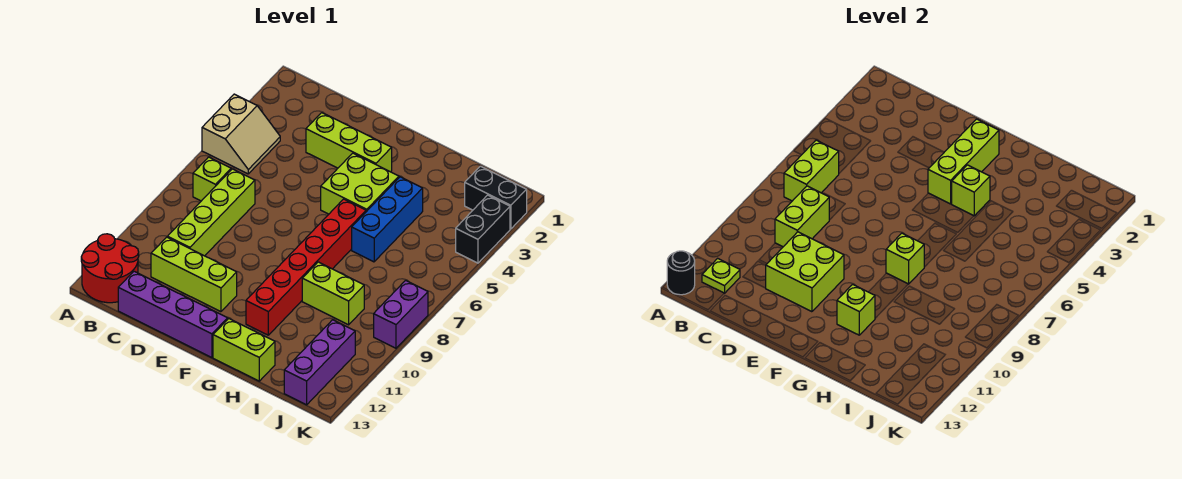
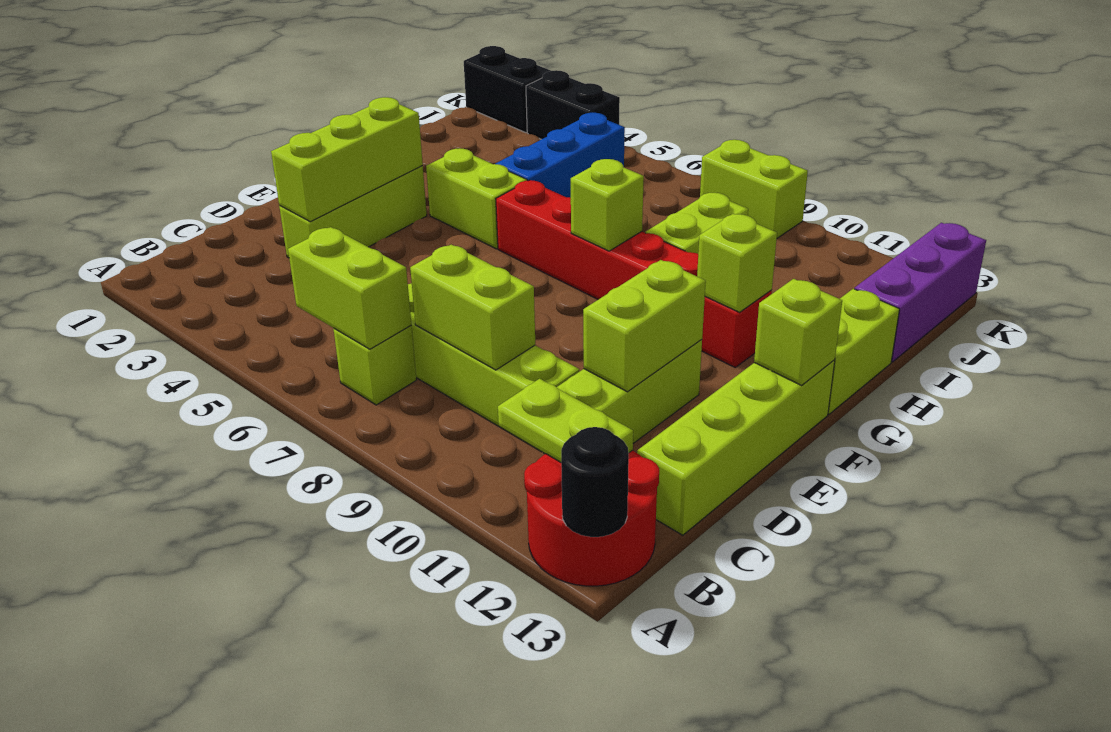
tan 2x2 slope [202,94,280,174] -> none
lime 1x1 plate [702,258,740,293] -> lime 1x2 plate [498,379,633,462]
purple 1x4 brick [118,271,228,358] -> lime 1x4 brick [637,360,835,535]
lime 2x2 brick [766,232,844,312] -> lime 1x2 brick [583,260,706,392]
lime 1x3 brick [928,119,999,204] -> lime 1x3 brick turned to [271,97,423,222]
lime 2x2 brick [321,153,399,214] -> lime 1x2 brick [426,148,527,249]
lime 1x1 brick [952,165,990,216] -> lime 1x1 brick moved to [754,279,842,385]
blue 1x3 brick [352,177,423,262] -> blue 1x3 brick turned to [496,113,625,198]
black 1x2 brick [465,166,527,229] -> black 1x2 brick turned to [464,46,551,132]
purple 1x3 brick [284,320,355,405] -> purple 1x3 brick turned to [855,223,986,362]
purple 1x2 brick [374,280,428,348] -> lime 1x2 brick [700,140,808,238]

